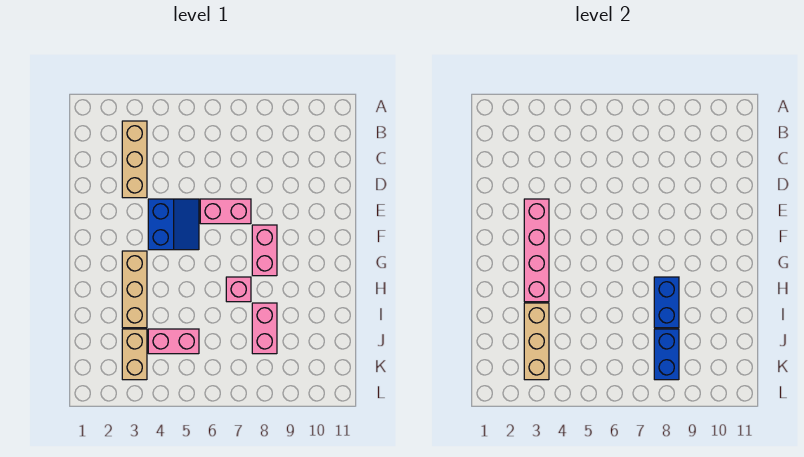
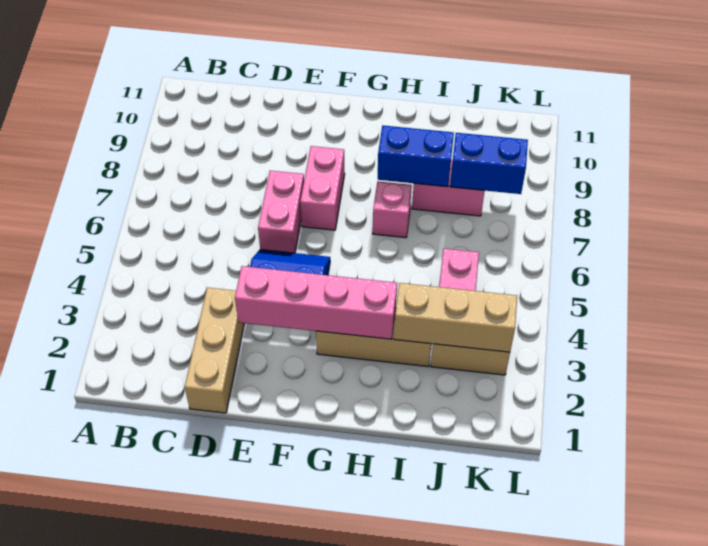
tan 1x3 brick [122,121,147,198] -> tan 1x3 brick turned to [185,288,245,413]
pink 1x2 brick [252,225,277,276] -> pink 1x2 brick turned to [300,146,345,230]

